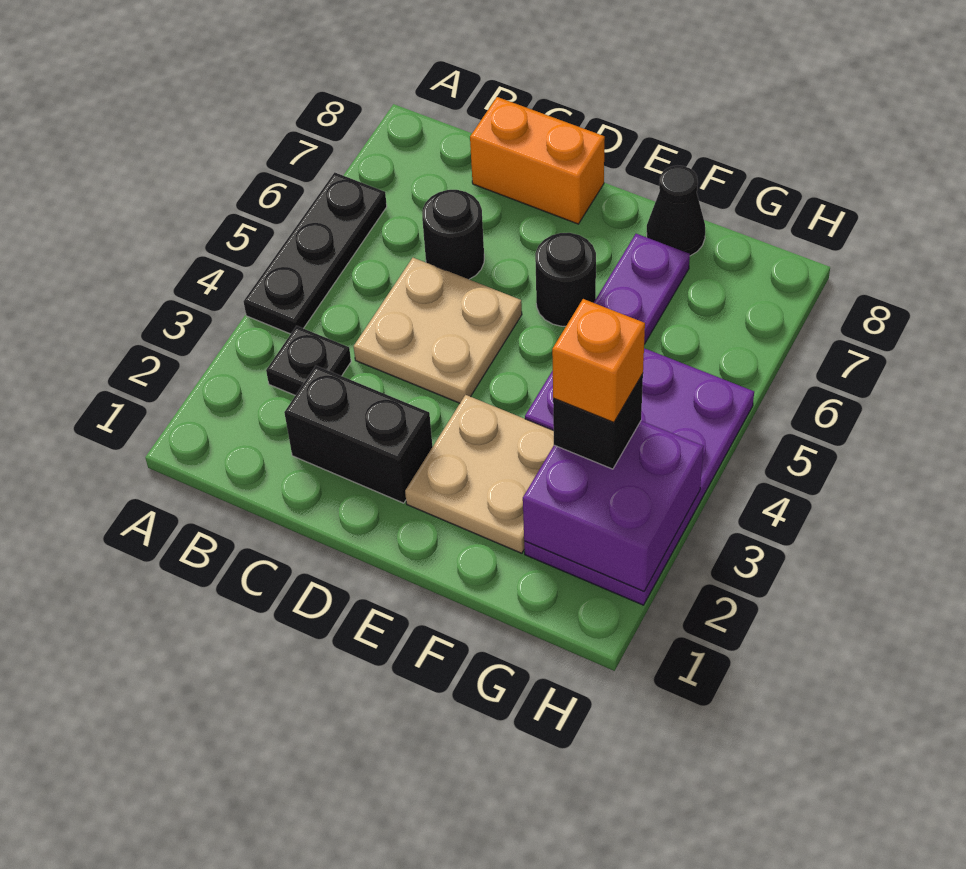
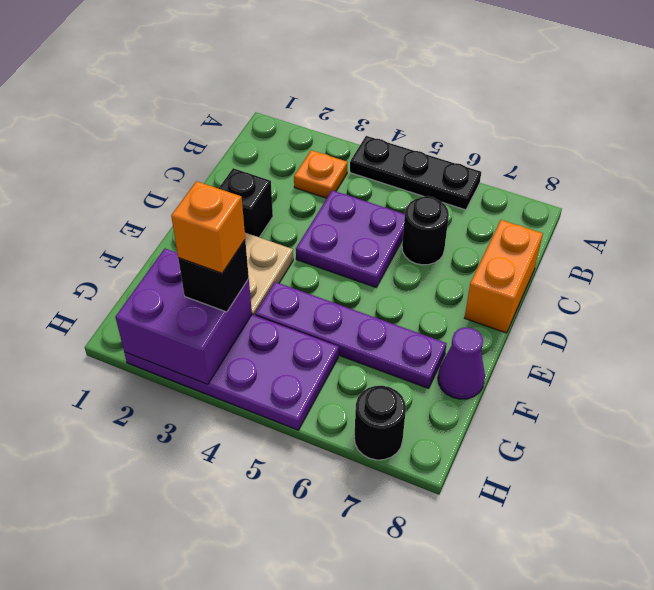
black 1x1 plate [266,326,351,395] -> orange 1x1 plate [294,150,348,198]
black 1x2 brick [284,366,433,503] -> black 1x1 brick [218,168,273,237]
tan 2x2 plate [354,258,522,403] -> purple 2x2 plate [296,190,405,287]
black 1x1 round brick [535,233,596,326] -> black 1x1 round brick moved to [354,386,406,460]
black 1x1 cone [647,166,705,256] -> purple 1x1 cone [438,327,485,399]

